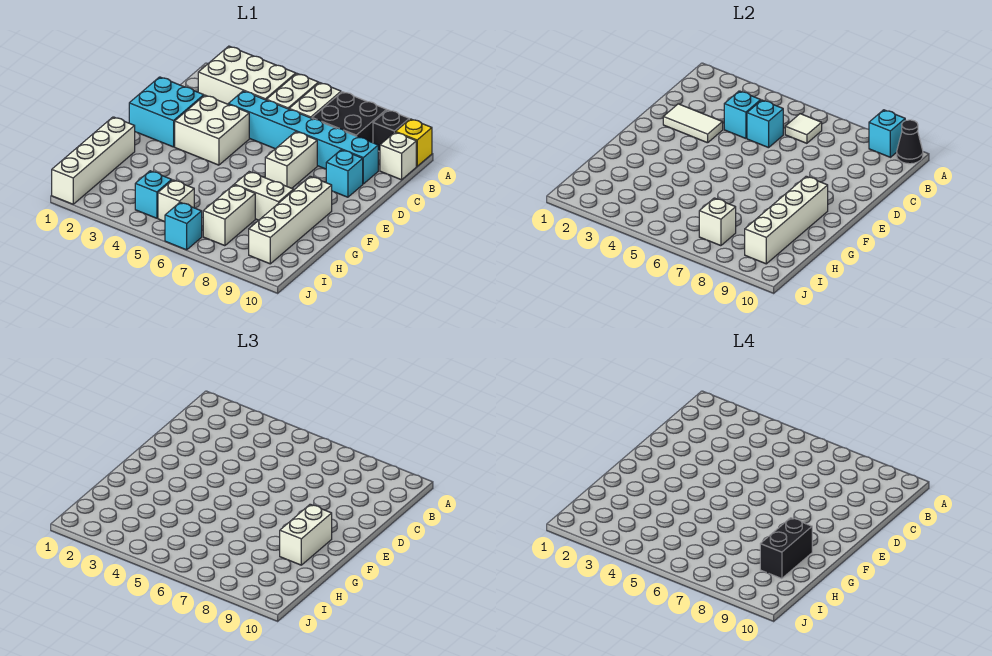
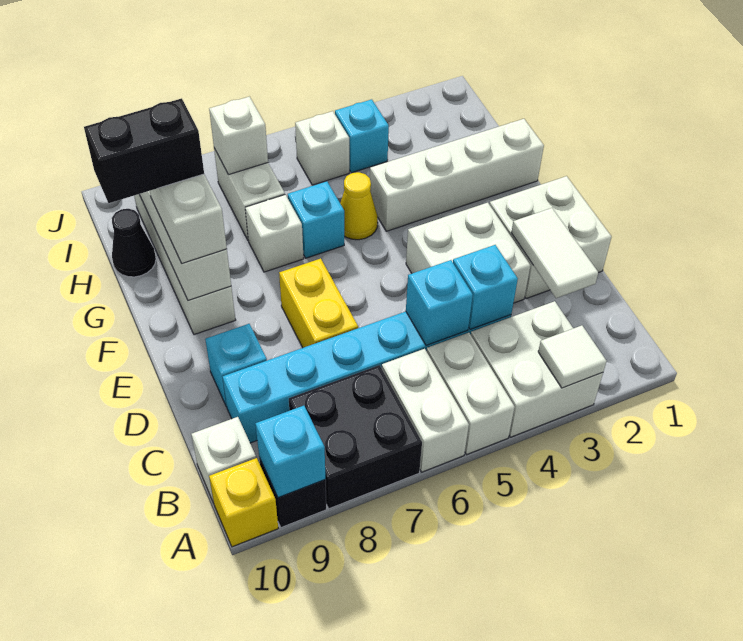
white 2x3 brick [198,46,296,104] -> white 2x2 brick [471,301,603,437]
black 1x1 cone [897,120,923,164] -> black 1x1 cone moved to [112,209,156,277]
white 1x1 tile [785,114,822,143] -> white 1x1 tile moved to [538,325,607,388]
cyan 2x2 brick [129,77,204,147] -> white 2x2 brick [489,176,611,299]
white 1x2 tile [663,104,723,143] -> white 1x2 tile turned to [511,208,598,298]
white 1x2 brick [265,132,317,188] -> yellow 1x2 brick [279,258,358,348]
white 1x4 brick [52,117,135,204] -> white 1x4 brick turned to [370,119,544,231]
none -> yellow 1x1 cone [340,172,378,240]
white 1x2 brick [234,172,293,220] -> white 1x1 brick [245,195,304,272]
black 1x2 brick [760,518,812,579] -> black 1x2 brick turned to [84,98,204,203]
cyan 1x1 brick [165,202,202,250] -> cyan 1x1 brick moved to [288,181,344,258]

